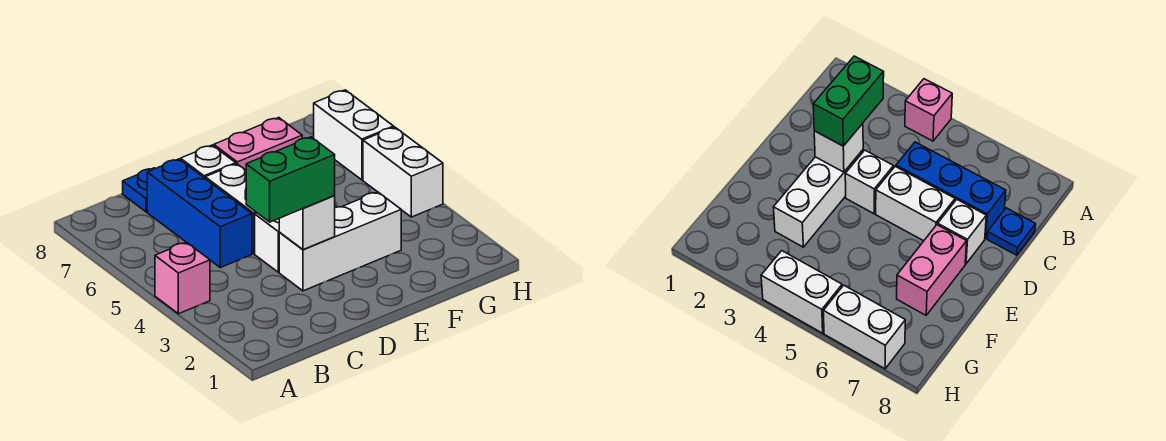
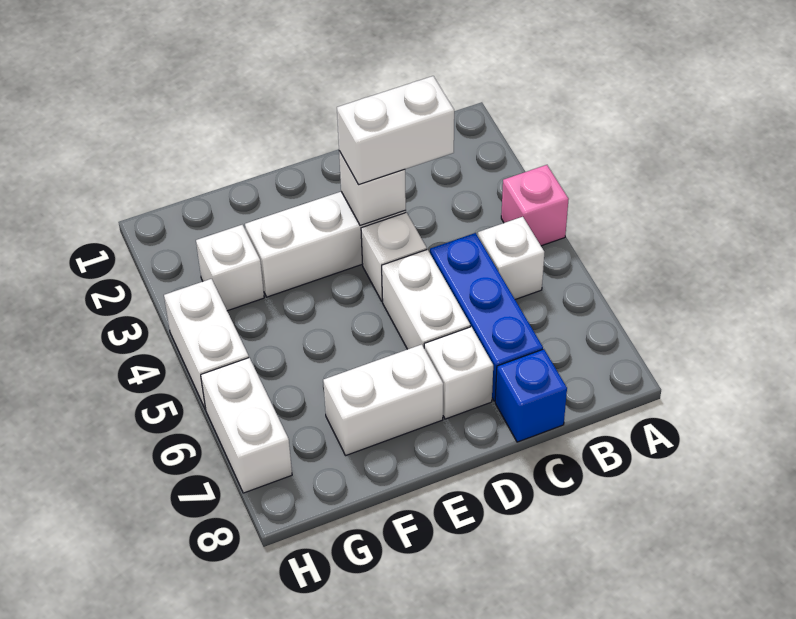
none -> white 1x1 brick [478,217,544,299]
green 1x2 brick [246,137,335,222] -> white 1x2 brick [337,76,454,185]
blue 1x1 plate [123,168,155,212] -> blue 1x1 brick [495,349,567,442]
pink 1x2 brick [214,118,302,170] -> white 1x2 brick [323,344,443,456]
none -> white 1x1 brick [196,225,264,311]

